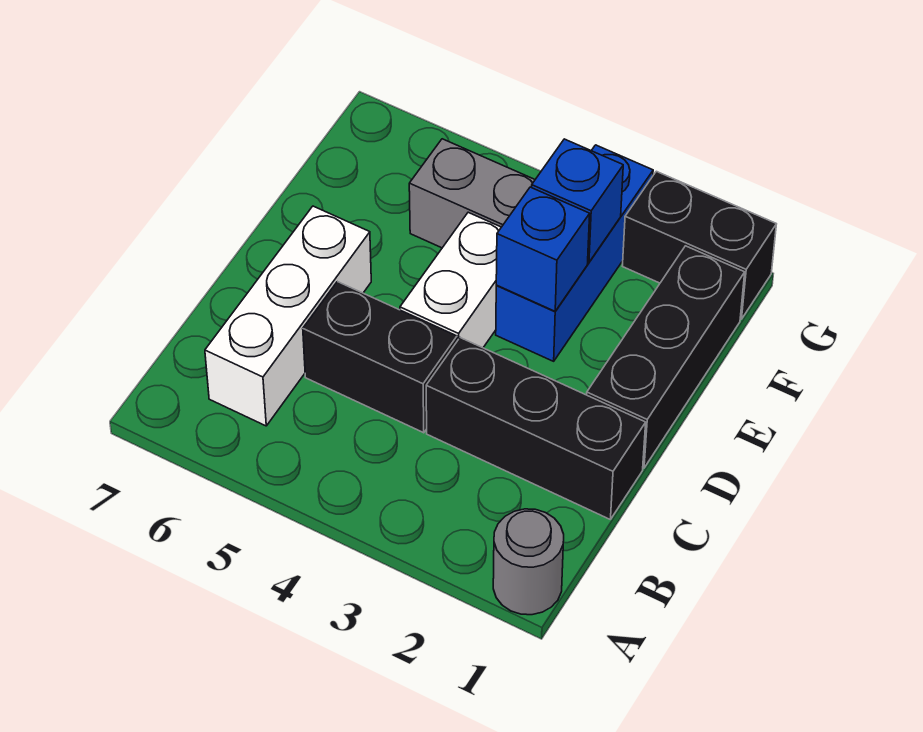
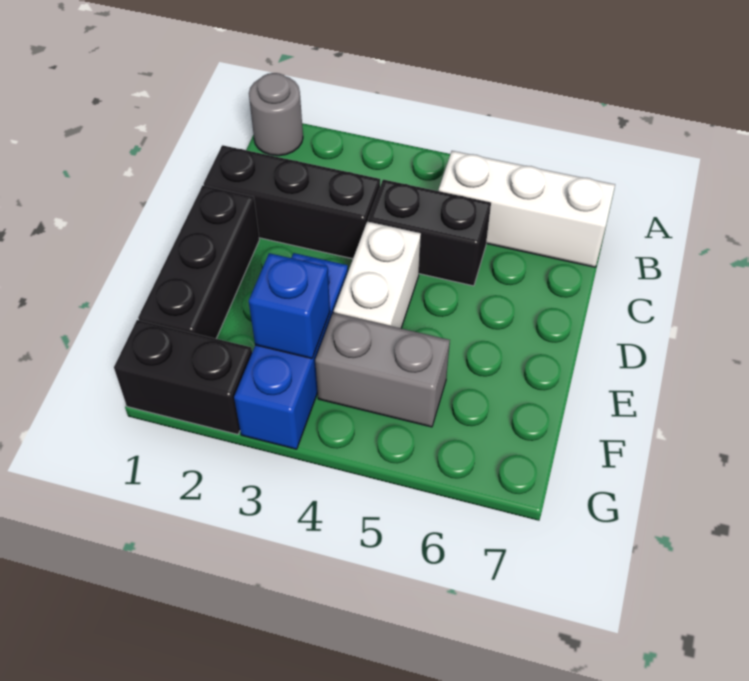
white 1x3 brick [205,206,371,426] -> white 1x3 brick turned to [439,151,615,267]
blue 1x1 brick [496,187,590,311] -> none

